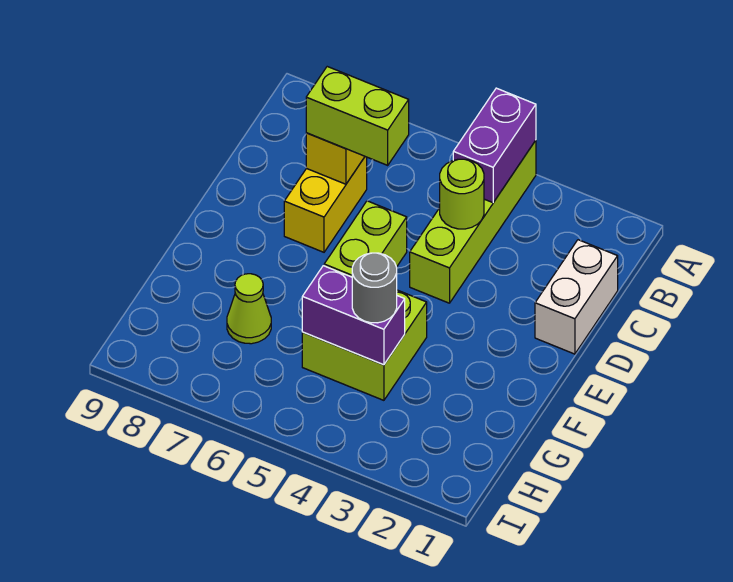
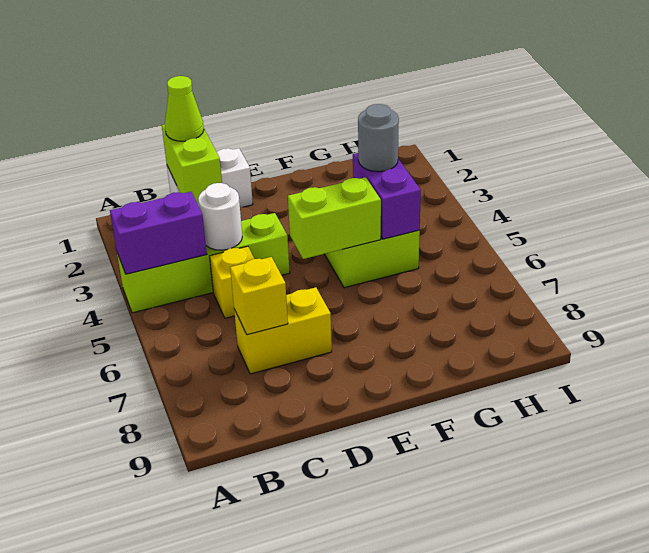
lime 1x1 round brick [440,159,484,229] -> white 1x1 round brick [198,183,242,250]
none -> yellow 1x1 brick [210,246,254,318]
lime 1x2 brick [306,67,409,165] -> lime 1x2 brick moved to [162,125,222,204]
lime 1x1 cone [227,274,271,344] -> lime 1x1 cone moved to [165,76,204,141]

